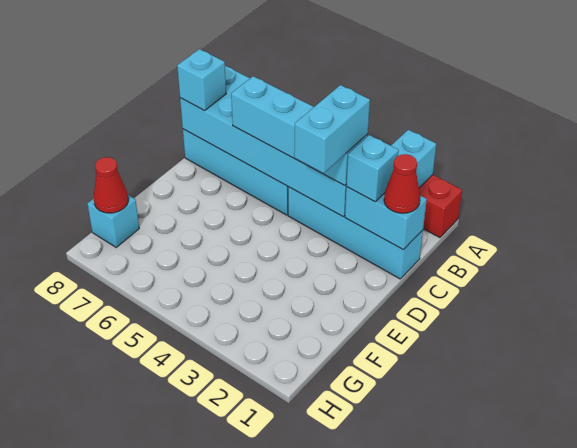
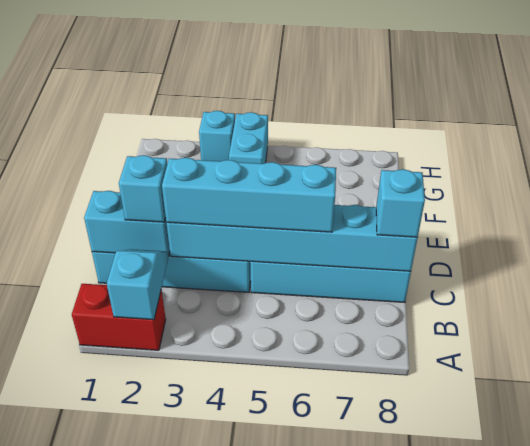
cyan 2x6 brick [180,66,347,217] -> cyan 1x6 brick [167,205,418,271]
red 1x1 cone [384,154,420,213] -> none
cyan 1x2 brick [294,85,370,173] -> cyan 1x2 brick moved to [229,112,268,164]
cyan 1x1 brick [87,195,139,247] -> cyan 1x1 brick moved to [199,111,235,161]
red 1x1 cone [94,157,128,213] -> none

